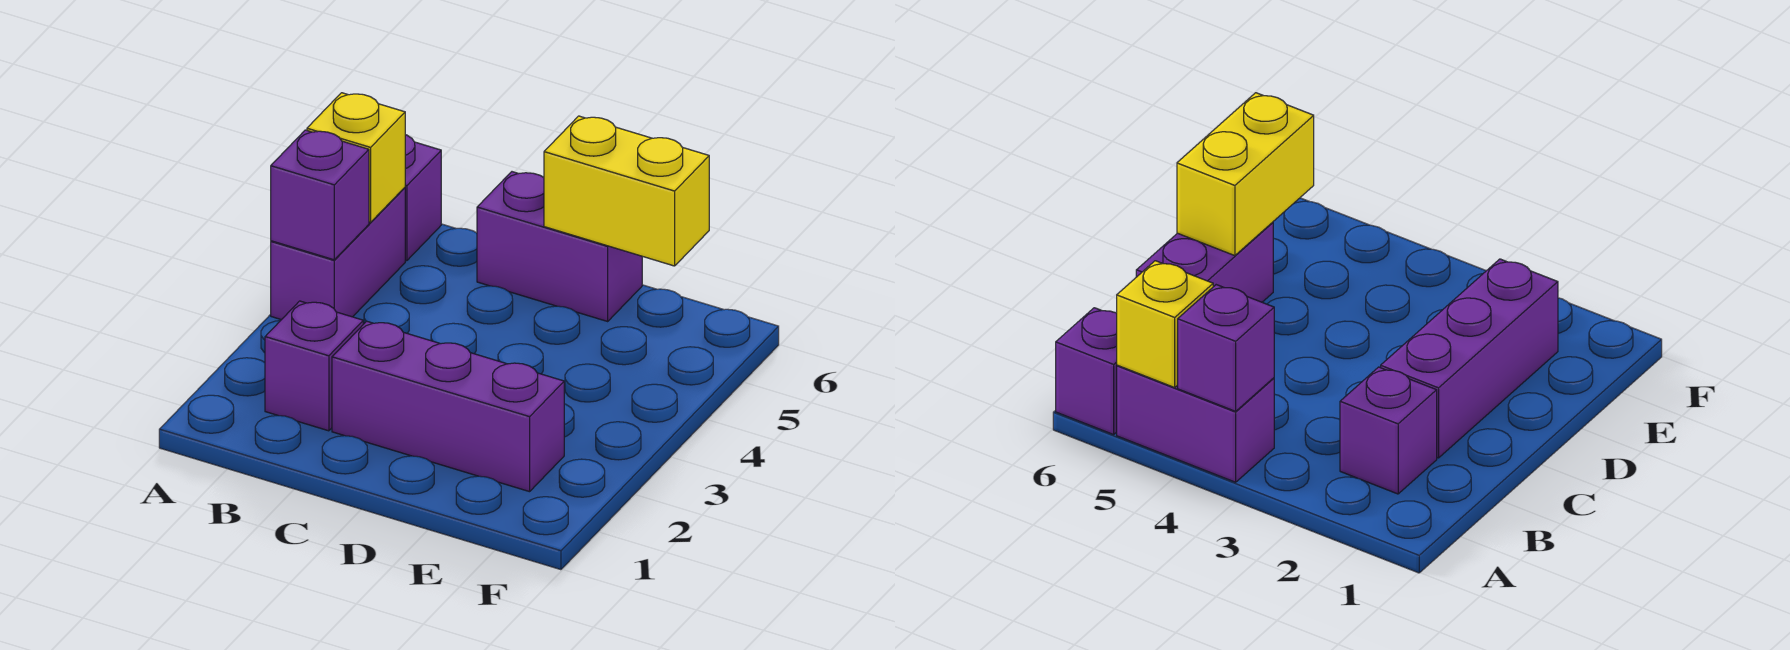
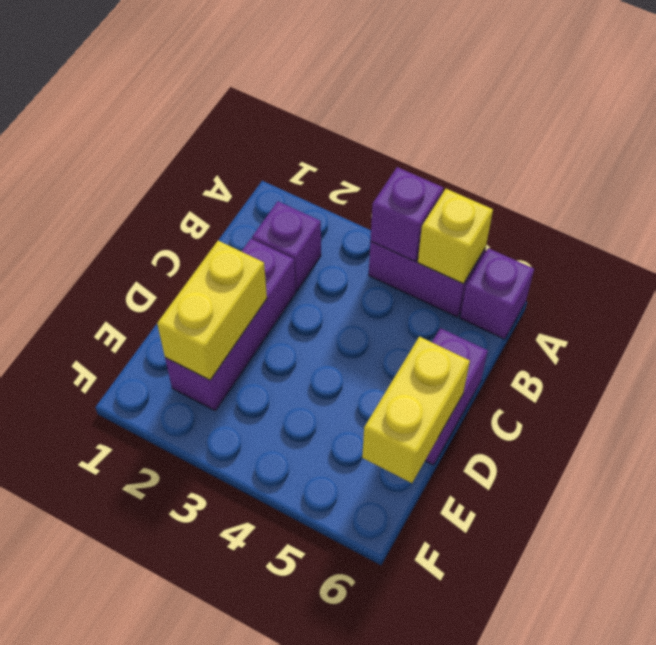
none -> yellow 1x2 brick [157,241,267,380]

